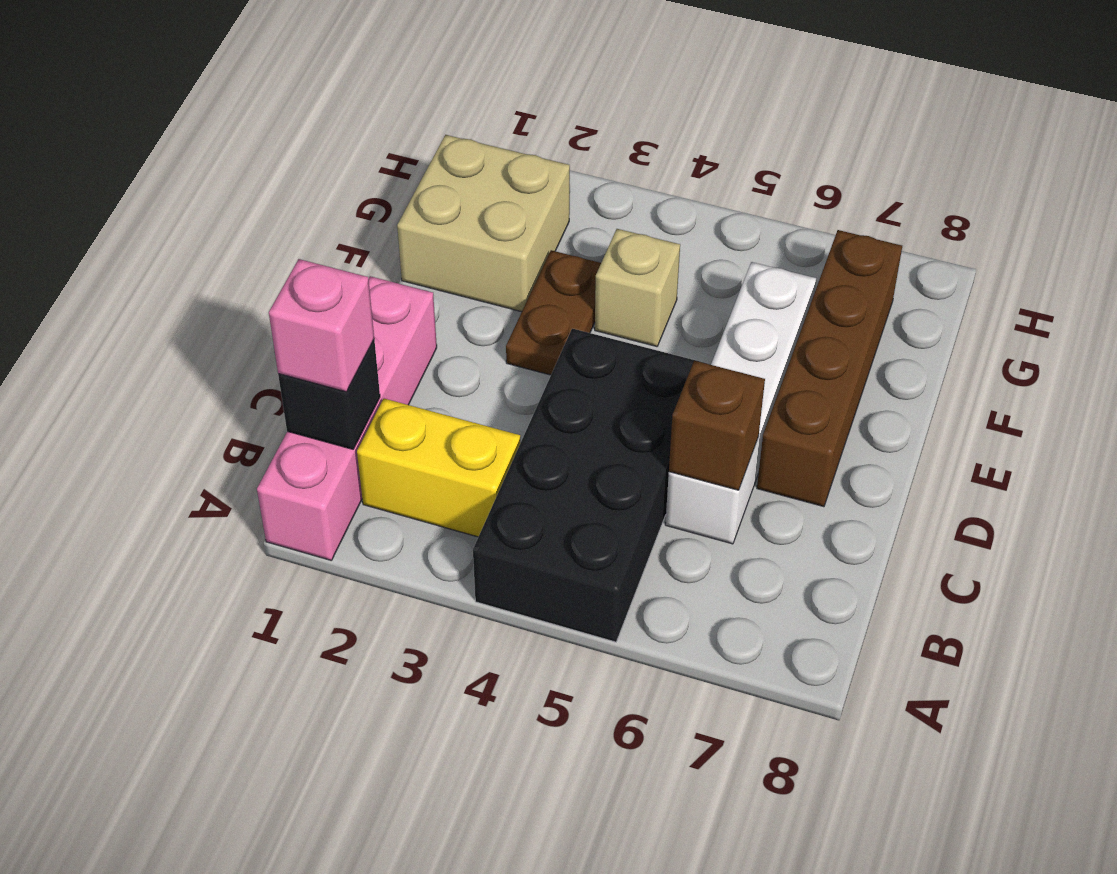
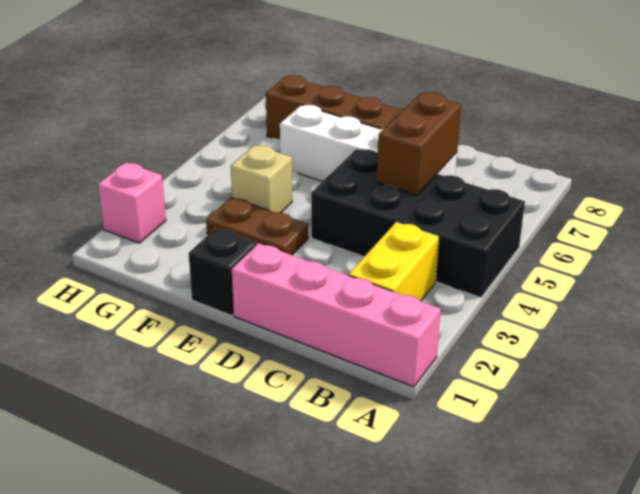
black 1x1 brick [278,340,380,449] -> black 1x1 brick moved to [189,228,256,316]
pink 1x1 brick [269,259,374,392] -> pink 1x1 brick moved to [98,163,166,243]
brown 1x1 brick [669,361,765,490] -> brown 1x2 brick [377,92,461,195]
tan 2x2 brick [397,135,570,312] -> none

